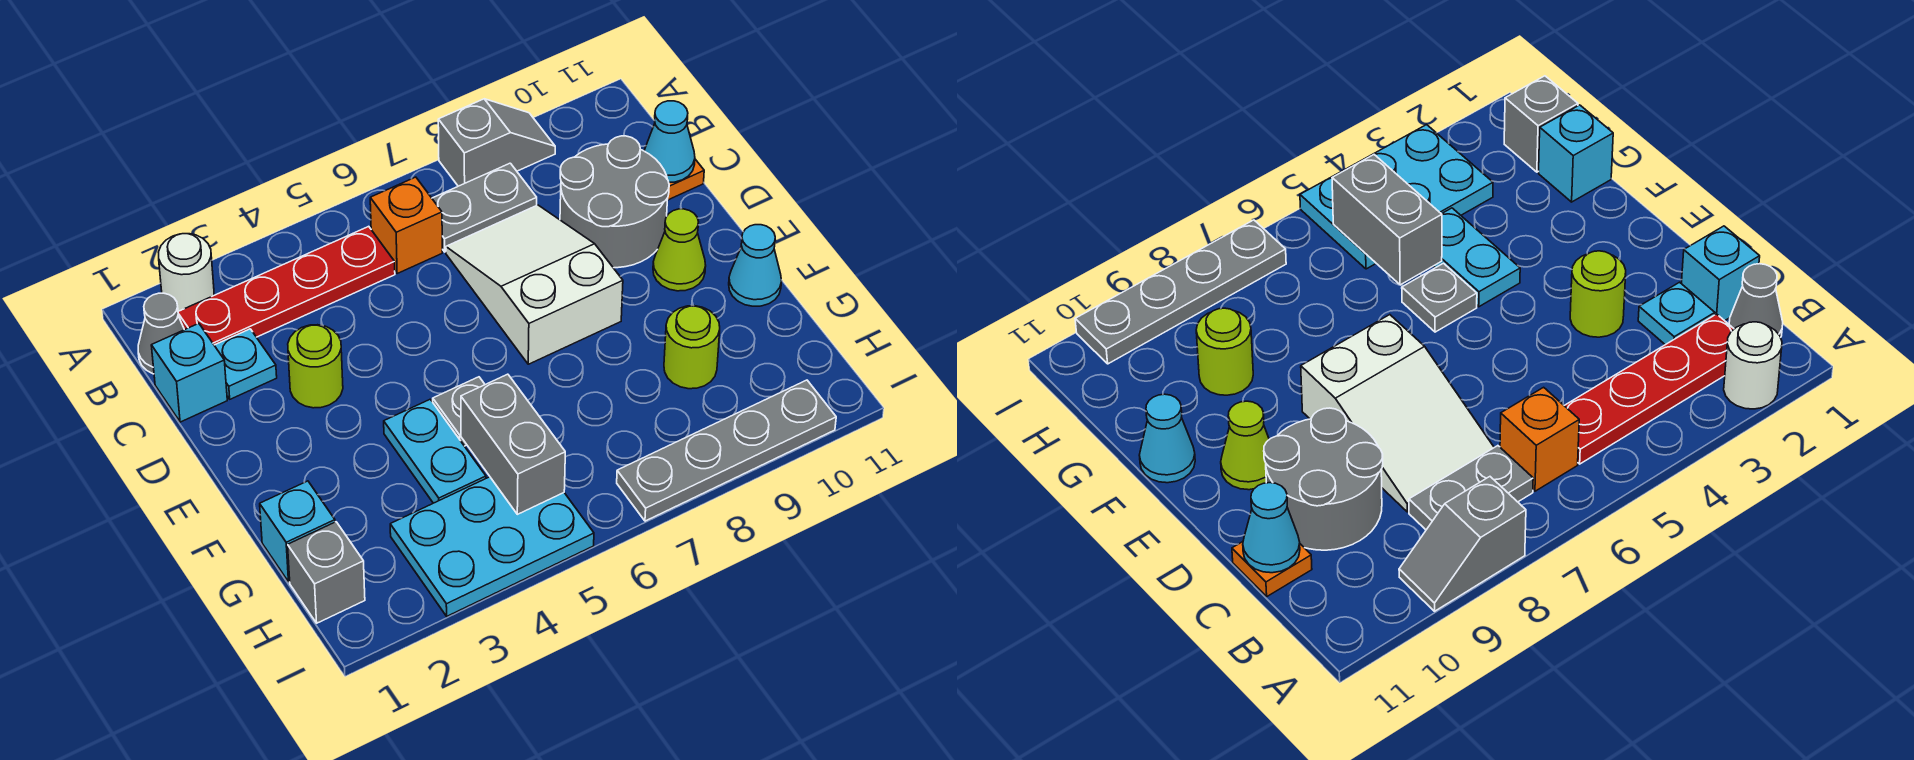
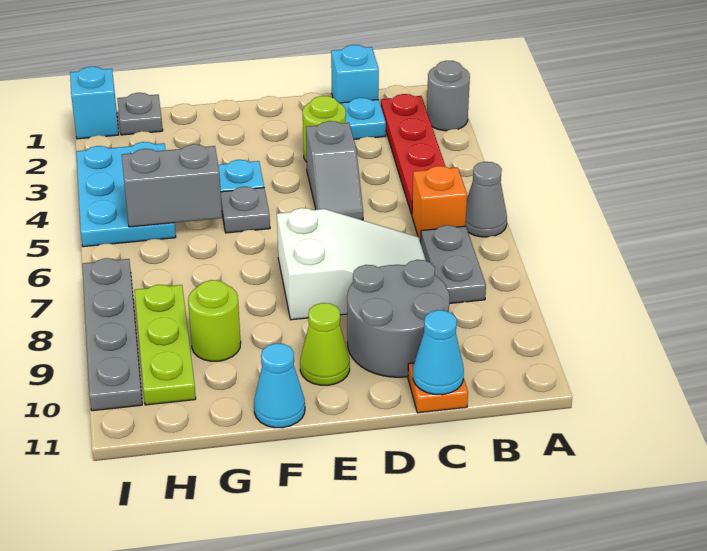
white 1x1 round brick [159,234,214,311] -> grey 1x1 round brick [427,61,470,131]
grey 1x2 slope [438,99,555,186] -> grey 1x2 slope moved to [306,121,363,220]
grey 1x1 cone [138,293,184,374] -> grey 1x1 cone moved to [465,162,507,237]
cyan 1x1 brick [260,481,335,582] -> cyan 1x1 brick moved to [70,67,119,139]
grey 1x1 brick [288,522,365,623] -> grey 1x1 plate [117,93,163,135]
none -> lime 1x3 plate [135,285,196,405]

